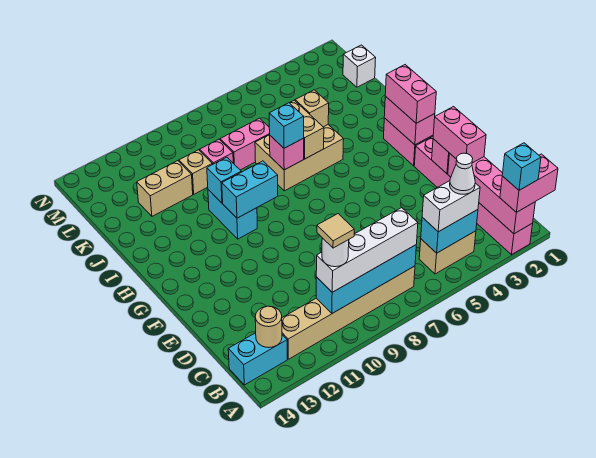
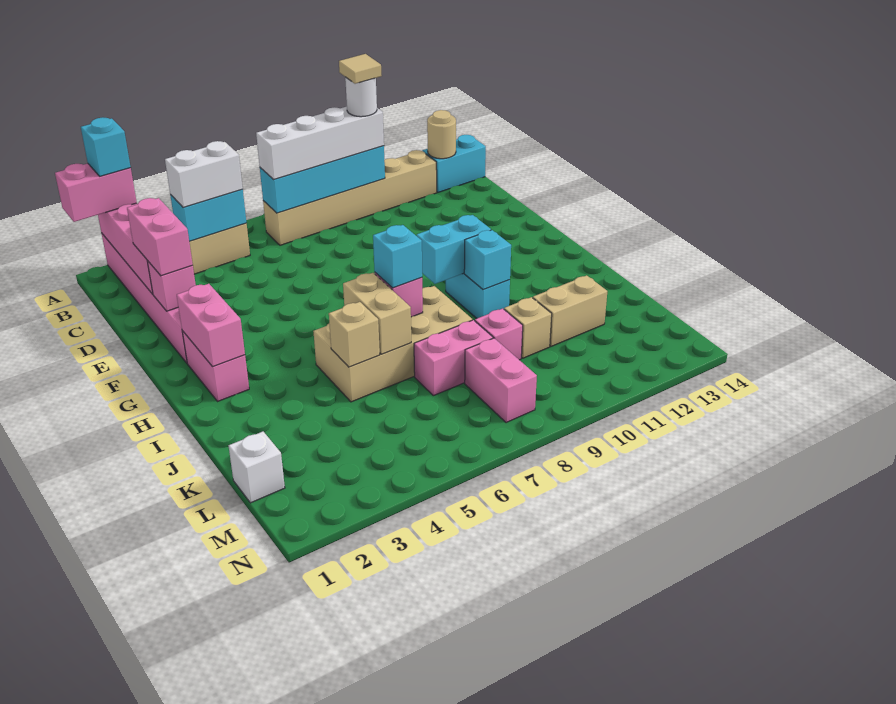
white 1x1 cone [450,153,475,194] -> none
pink 1x2 brick [385,65,436,123] -> pink 1x2 brick moved to [465,338,537,423]
tan 2x3 brick [255,125,344,191] -> tan 2x4 brick [313,286,472,402]

